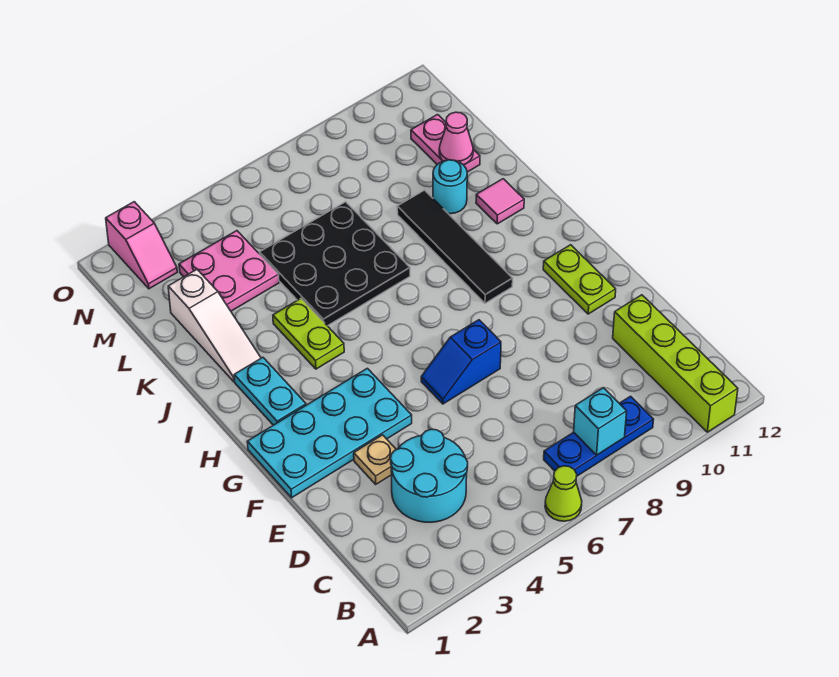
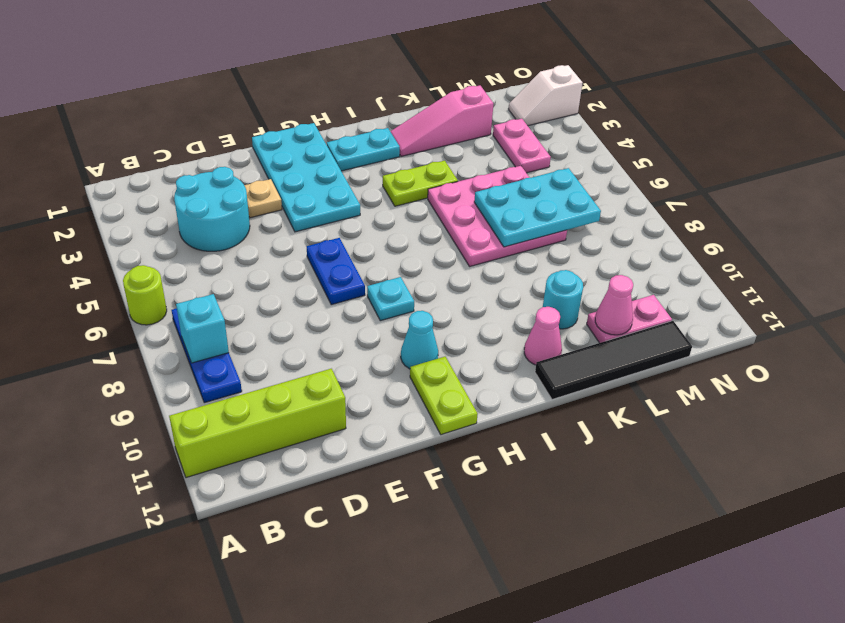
lime 1x1 cone [545,466,582,521] -> lime 1x1 round brick [123,265,167,325]
blue 1x2 slope [421,320,501,404] -> blue 1x2 plate [307,238,365,305]
lime 1x2 plate [543,245,616,314] -> lime 1x2 plate turned to [410,357,478,435]
none -> cyan 1x1 plate [367,277,414,321]
none -> cyan 1x1 cone [401,311,438,369]
black 1x4 tile [397,190,513,303] -> black 1x4 tile moved to [535,321,692,399]
white 1x3 slope [168,269,261,382] -> pink 1x3 slope [390,85,494,156]
black 3x3 plate [260,202,410,326] -> pink 3x3 plate [428,166,567,266]
pink 1x1 tile [476,179,524,224] -> pink 1x1 cone [524,307,562,365]
none -> cyan 2x3 plate [474,168,601,247]
pink 2x2 plate [179,231,279,311] -> pink 1x2 plate [493,119,551,173]
pink 1x2 slope [106,202,177,289] -> white 1x2 slope [509,65,583,126]

